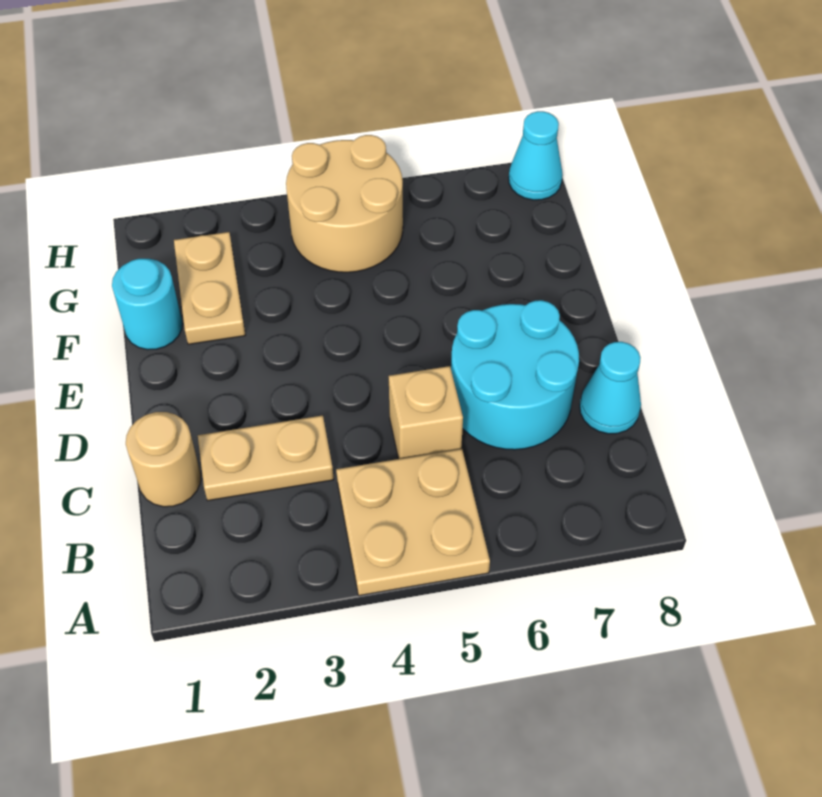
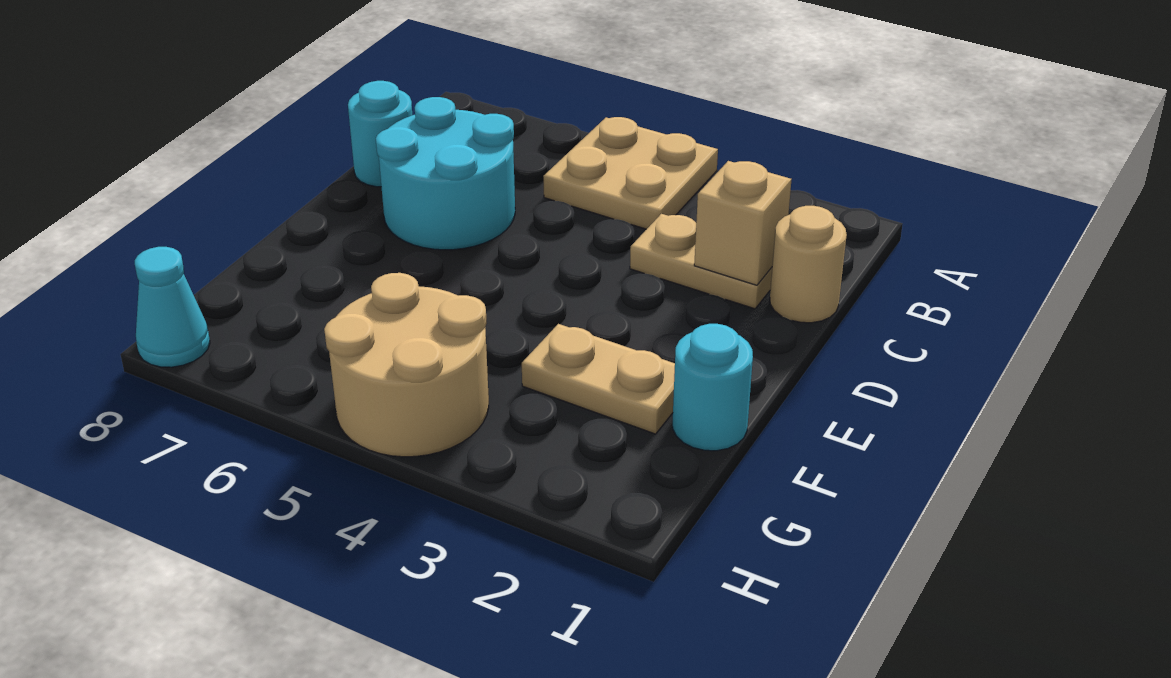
tan 1x1 brick [389,366,463,459] -> tan 1x1 brick moved to [694,161,792,285]
cyan 1x1 cone [580,342,641,434] -> cyan 1x1 round brick [348,81,412,187]
tan 1x2 plate [174,232,245,344] -> tan 1x2 plate turned to [522,324,675,434]

